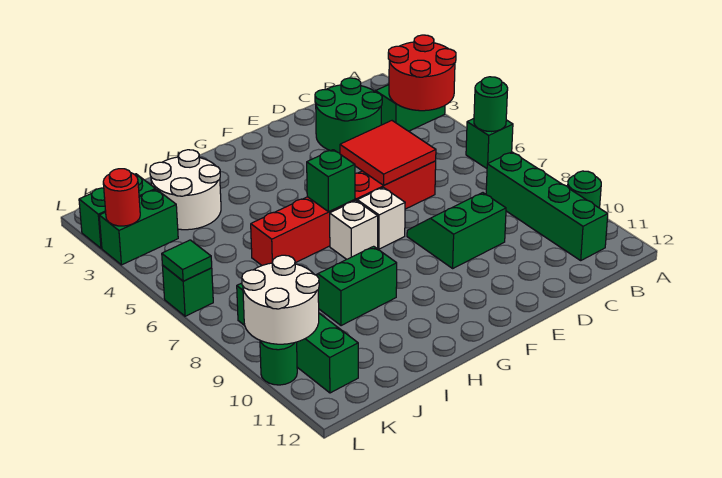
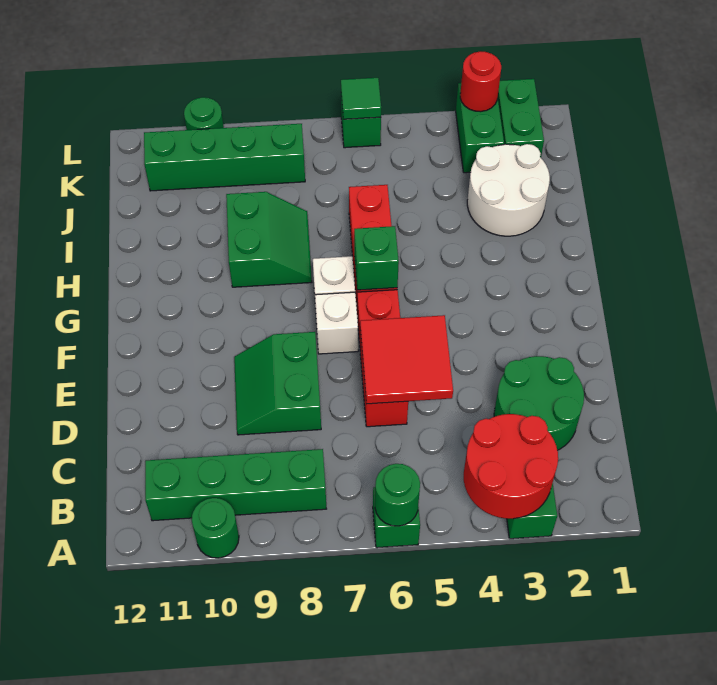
green 2x2 slope [407,193,506,268] -> green 2x2 slope turned to [234,332,321,435]
white 2x2 round brick [242,255,319,344] -> none

